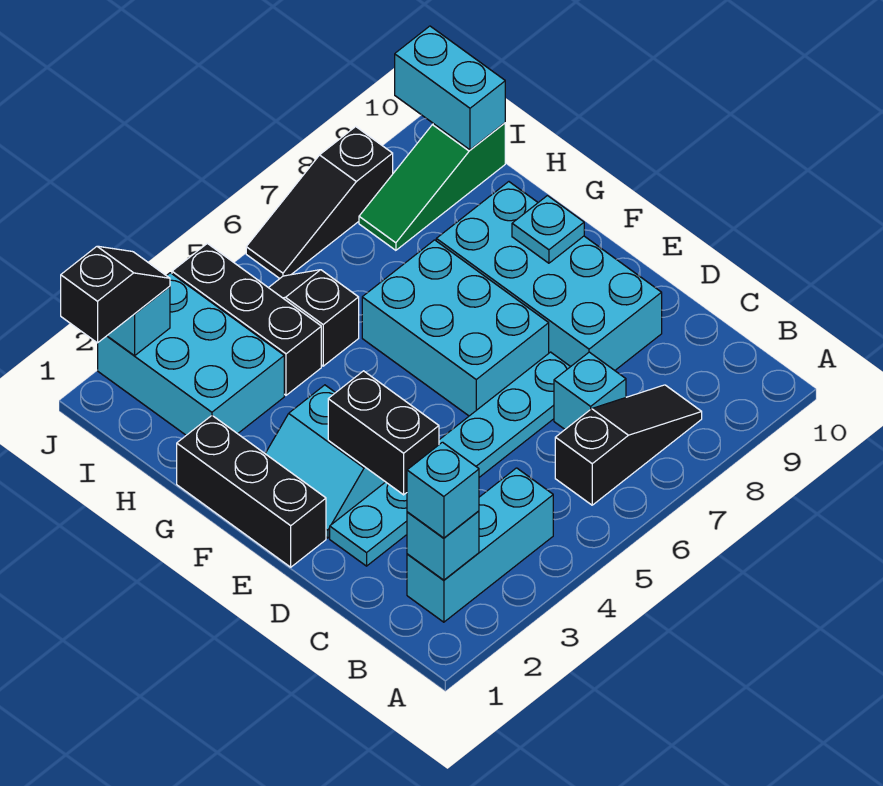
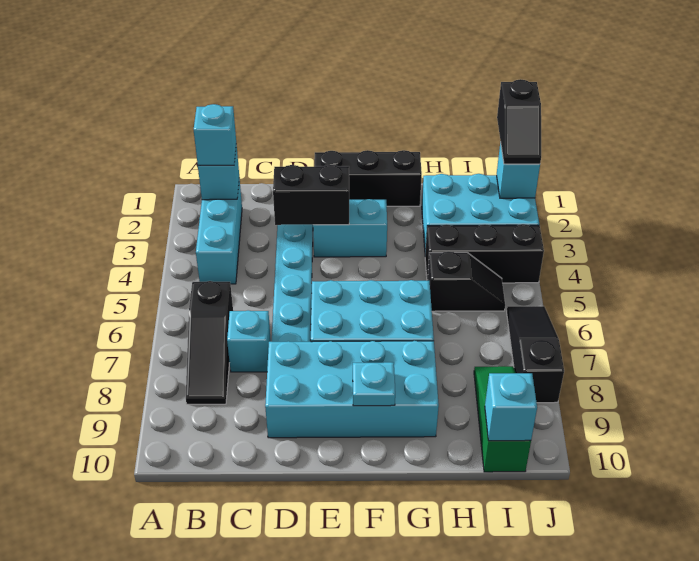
cyan 1x2 brick [395,26,505,150] -> cyan 1x1 brick [485,373,537,441]

